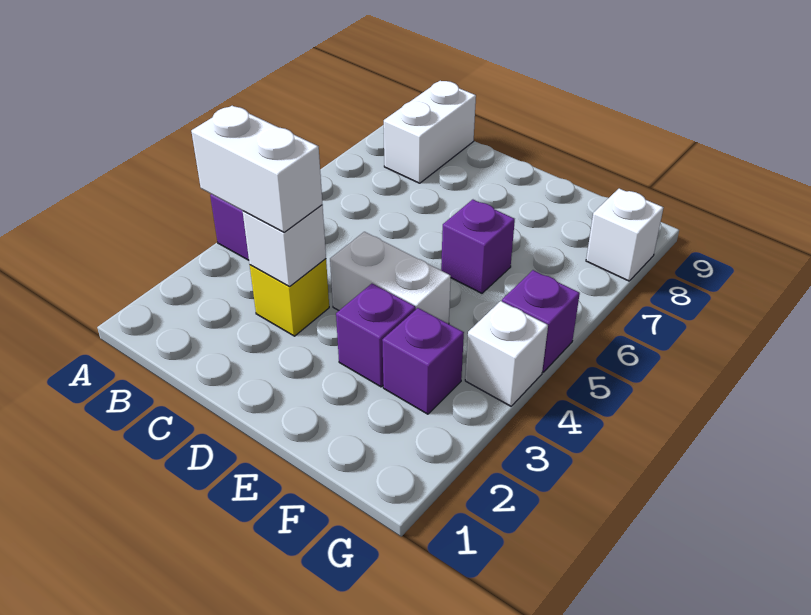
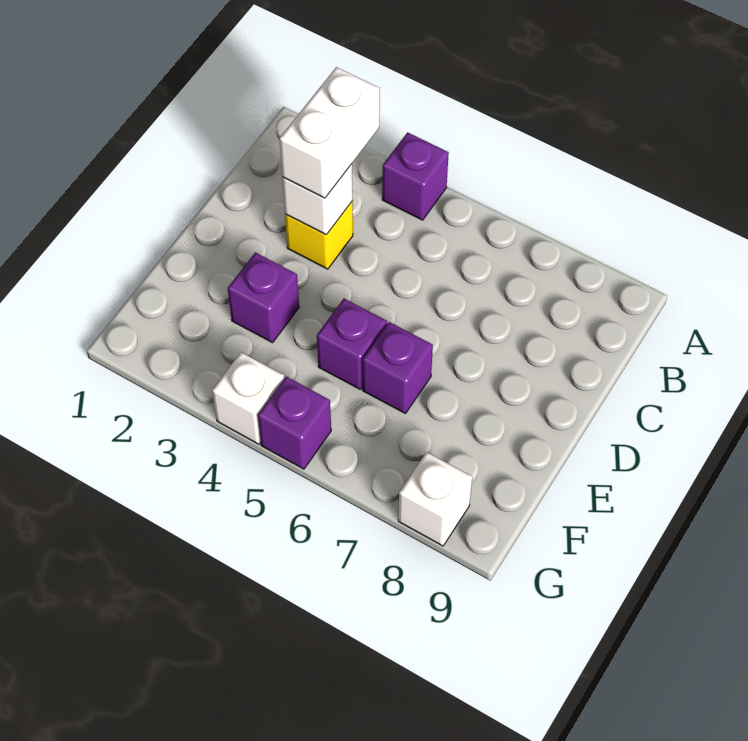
white 1x2 brick [384,81,476,183] -> none
white 1x2 brick [330,232,451,324] -> none
purple 1x1 brick [382,308,464,414] -> purple 1x1 brick moved to [317,299,387,390]

